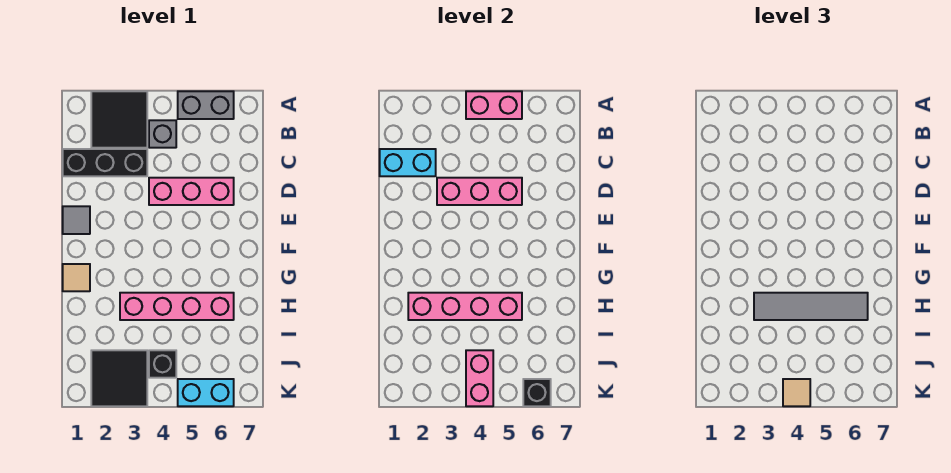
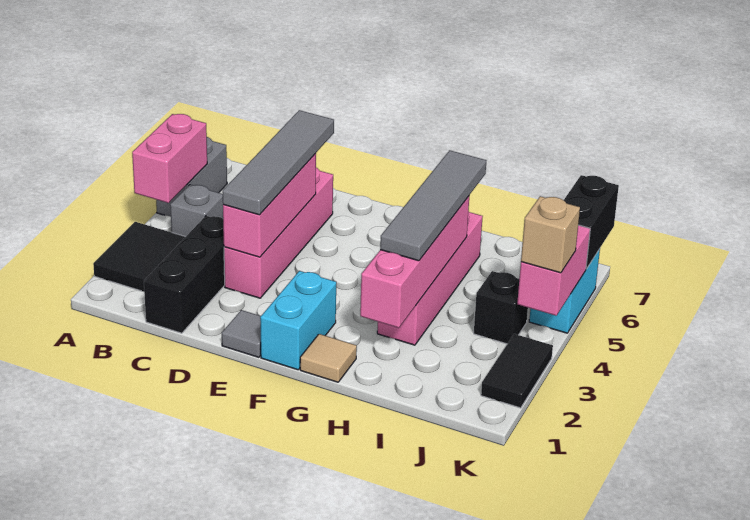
cyan 1x2 brick [380,149,436,176] -> cyan 1x2 brick moved to [260,271,336,370]
none -> grey 1x4 tile [223,110,334,215]
pink 1x3 brick [149,178,234,205] -> pink 1x4 brick [224,168,333,298]
black 2x2 tile [91,350,147,406] -> black 1x2 tile [481,334,553,408]
pink 1x2 brick [466,350,493,406] -> pink 1x2 brick turned to [517,225,590,316]
tan 1x1 tile [783,379,810,406] -> tan 1x1 brick [521,196,580,273]
black 1x1 brick [523,379,551,406] -> black 1x2 brick [564,175,619,269]

